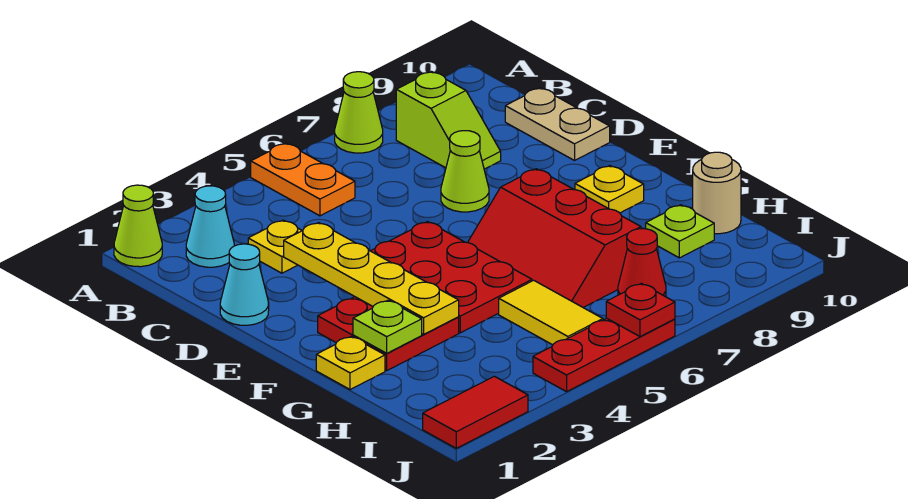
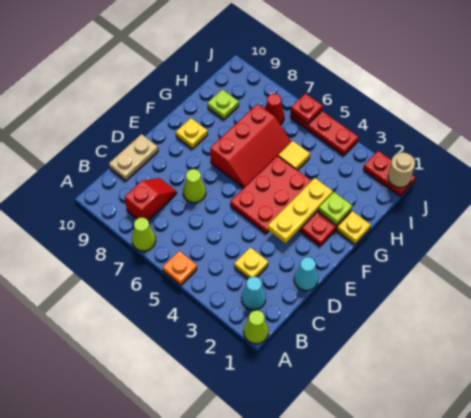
orange 1x2 plate [251,143,355,216] -> orange 1x1 plate [163,251,197,285]
lime 1x2 slope [396,71,501,169] -> red 1x2 slope [125,178,177,220]
yellow 1x4 plate [284,223,459,334] -> yellow 1x3 plate [267,178,333,243]
yellow 1x2 tile [499,280,603,345] -> yellow 1x1 tile [278,141,310,170]
tan 1x1 round brick [693,152,741,234] -> tan 1x1 round brick moved to [388,152,415,187]
red 1x2 tile [423,376,528,448] -> red 1x2 plate [363,151,415,196]

